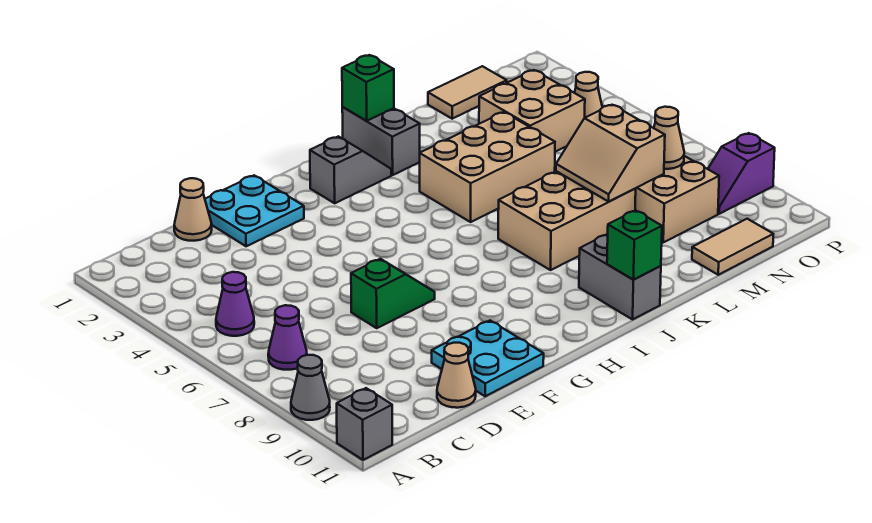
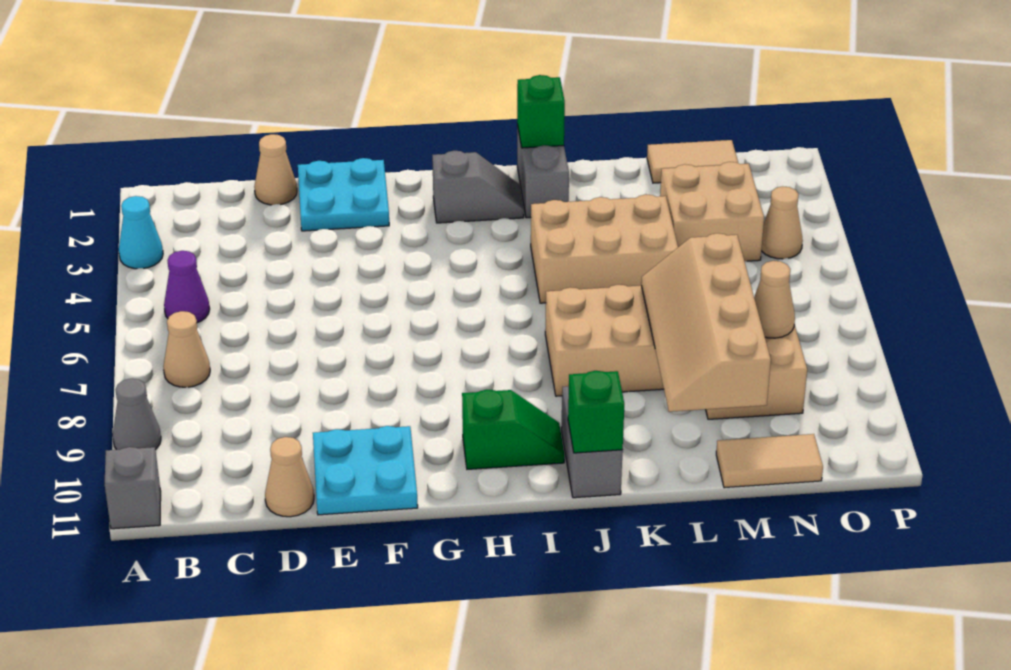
none -> cyan 1x1 cone [119,196,163,269]
purple 1x1 cone [268,305,307,370] -> tan 1x1 cone [163,311,210,387]
green 1x2 slope [351,259,435,328] -> green 1x2 slope moved to [462,390,565,469]
tan 2x2 slope [556,105,665,202] -> tan 2x4 slope [641,233,771,412]
purple 1x2 slope [708,133,775,214] -> none

